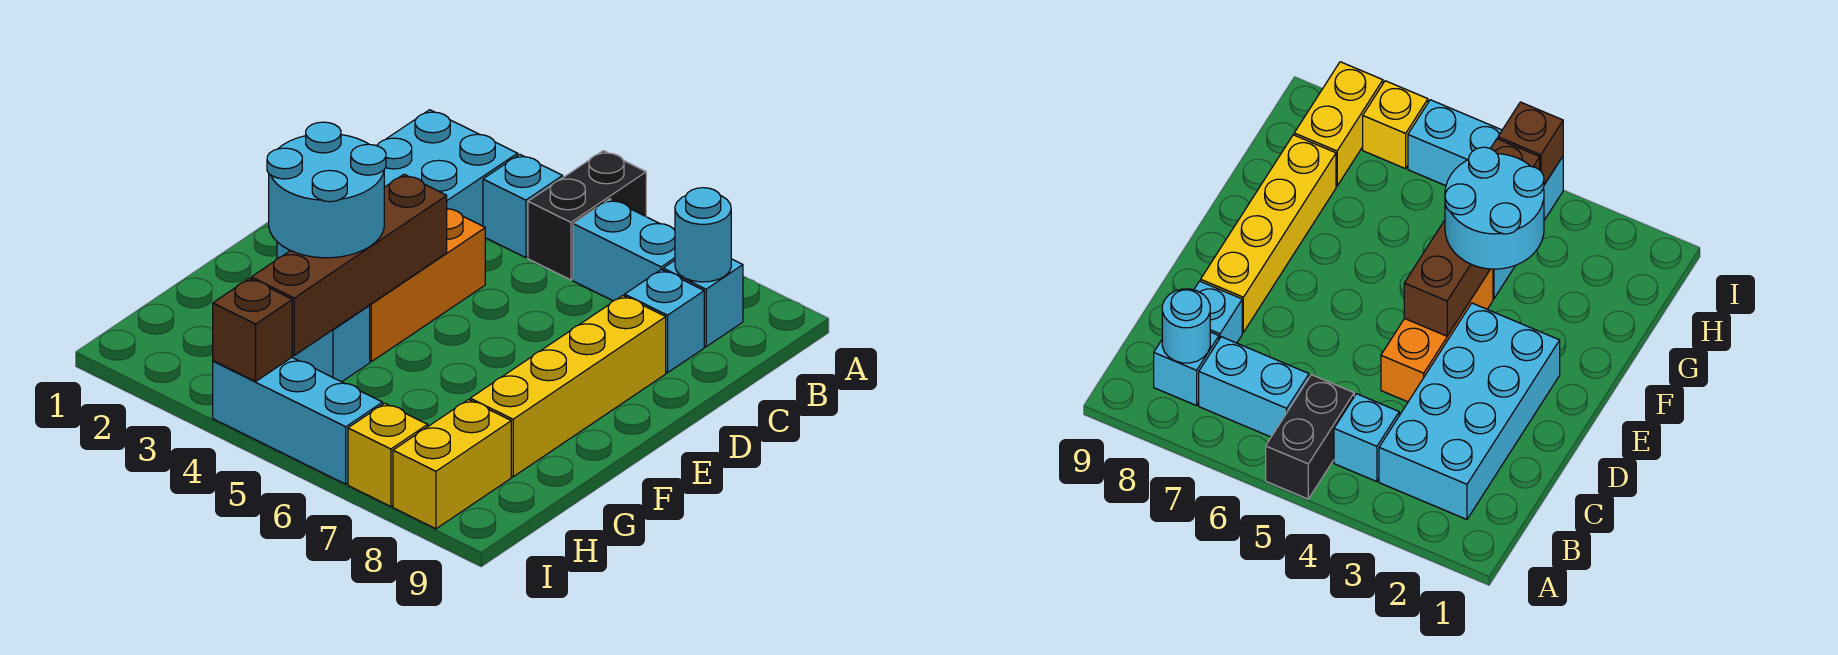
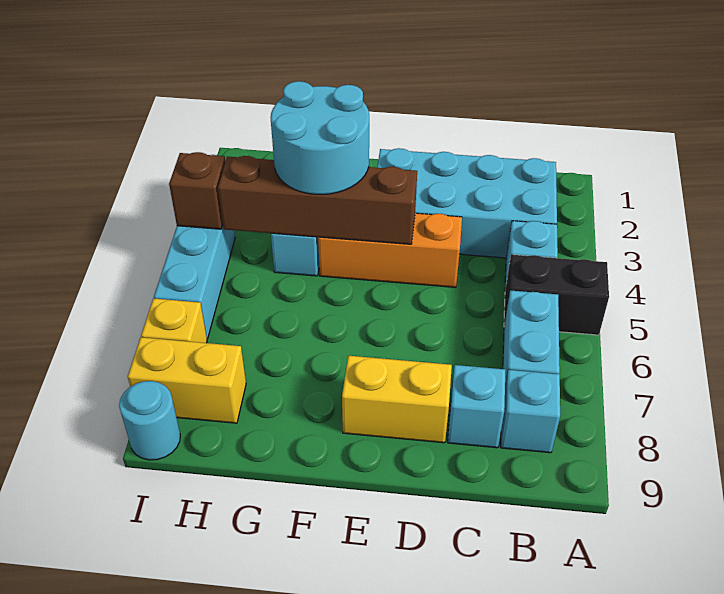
cyan 1x1 round brick [675,188,731,282] -> cyan 1x1 round brick moved to [119,381,180,460]
yellow 1x4 brick [470,296,666,477] -> yellow 1x2 brick [342,356,452,443]

